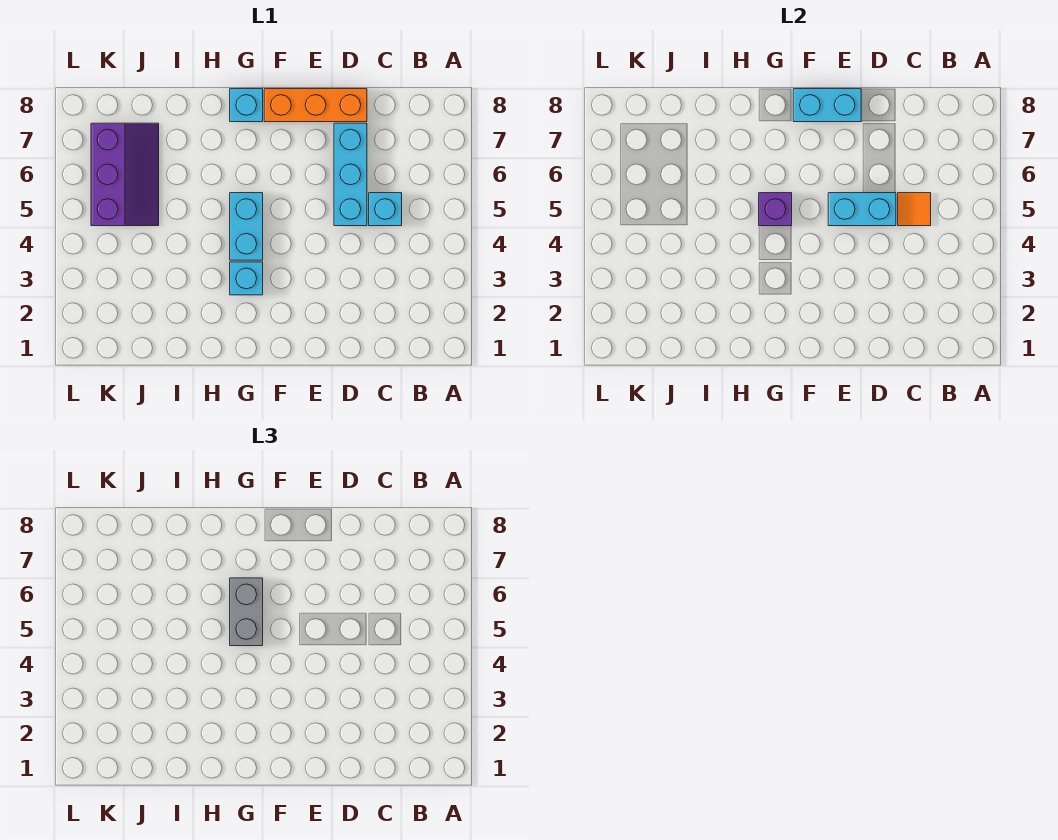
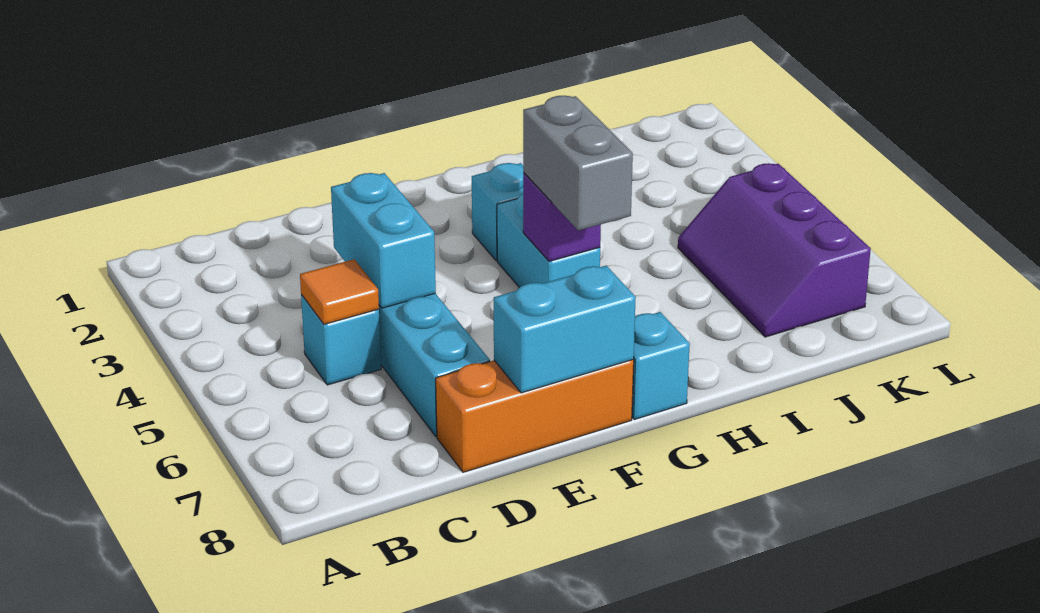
cyan 1x2 brick [828,193,896,226] -> cyan 1x2 brick turned to [331,173,436,308]

